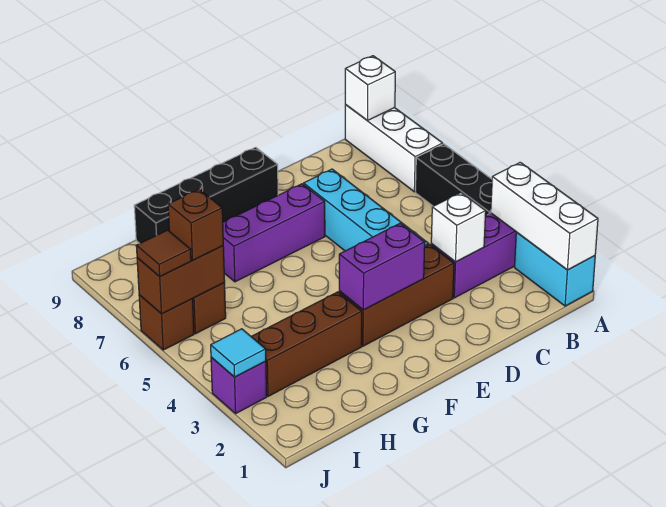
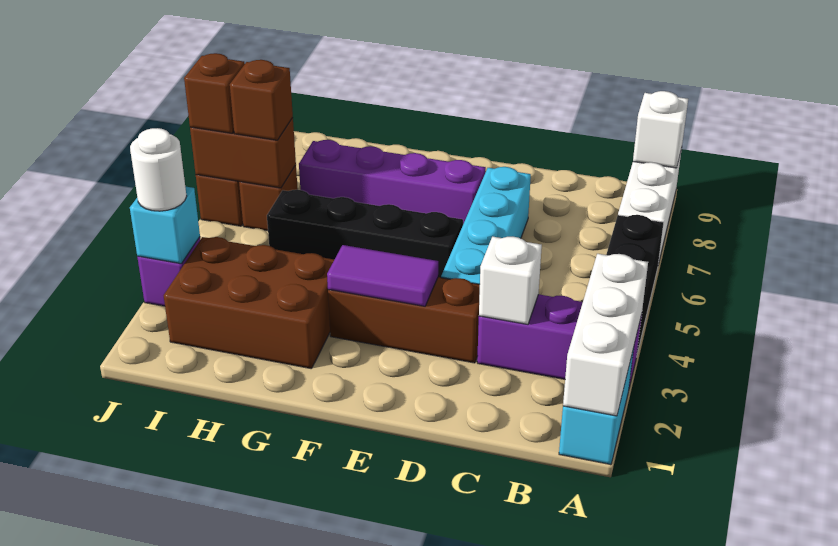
purple 1x2 brick [339,223,425,310] -> purple 1x2 tile [327,245,438,306]
purple 1x3 brick [223,184,325,282] -> purple 1x4 brick [299,139,486,224]
black 1x4 brick [134,147,278,243] -> black 1x4 brick moved to [267,190,463,278]
brown 1x3 brick [251,292,362,396] -> brown 2x3 brick [164,237,334,369]
cyan 1x1 tile [211,329,266,377] -> cyan 1x1 brick [130,186,200,264]
none -> white 1x1 round brick [130,128,187,211]
brown 1x1 tile [136,230,191,277] -> brown 1x1 brick [184,53,245,133]

